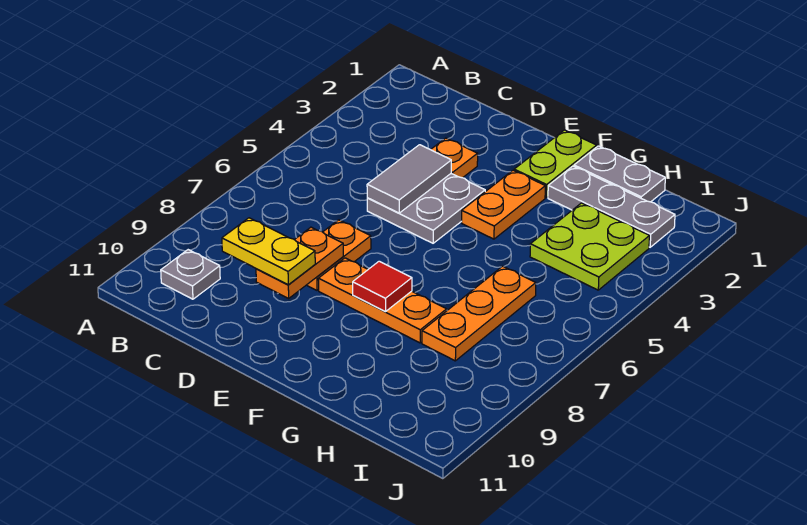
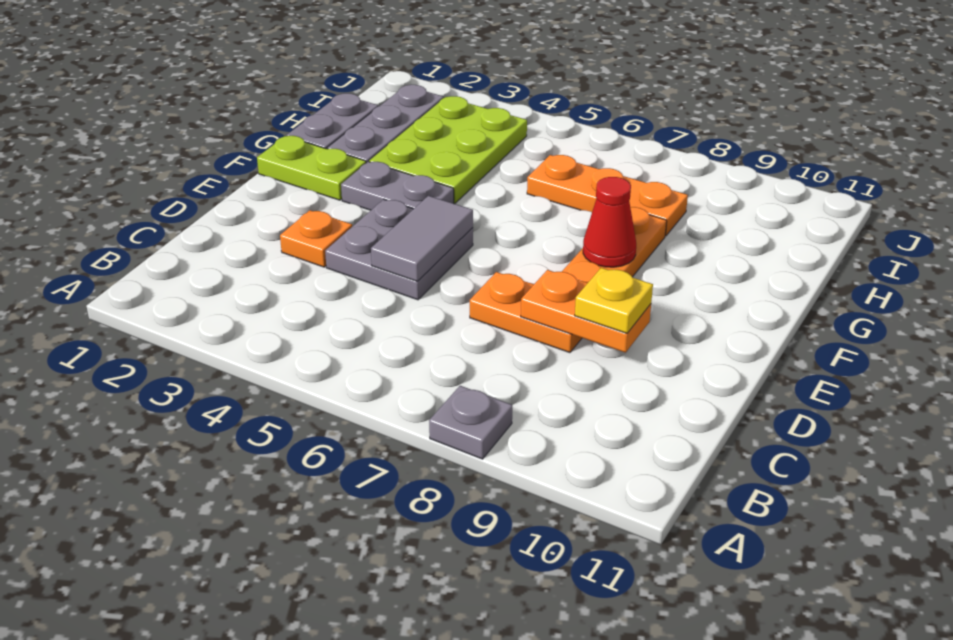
grey 1x1 plate [161,250,220,299] -> grey 1x1 plate moved to [429,386,512,459]
yellow 1x2 plate [222,218,315,285] -> yellow 1x1 plate [575,268,653,333]
grey 1x2 tile [367,145,451,213] -> grey 1x2 tile turned to [371,196,473,281]
orange 1x2 plate [462,170,545,239] -> grey 1x2 plate [341,162,454,210]
red 1x1 tile [353,261,412,312] -> red 1x1 cone [583,177,636,267]
lime 2x2 plate [530,203,650,290] -> lime 2x3 plate [369,96,527,204]

